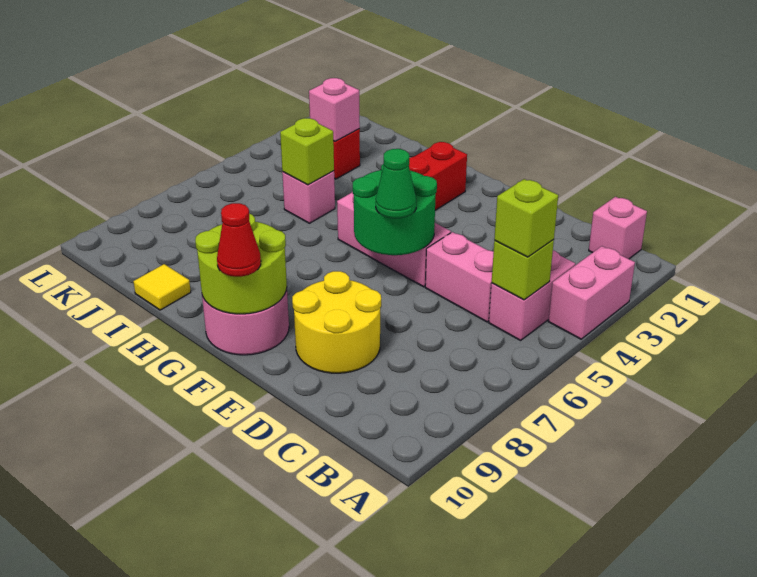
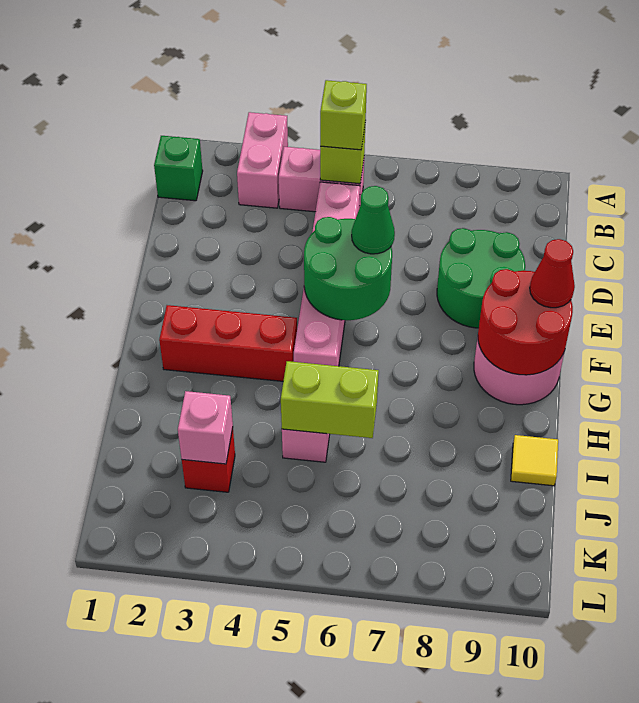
pink 1x2 brick [548,246,635,339] -> pink 1x2 brick turned to [237,112,288,208]
pink 1x1 brick [589,197,647,259] -> green 1x1 brick [154,136,203,201]
yellow 2x2 round brick [292,271,381,373] -> green 2x2 round brick [437,228,525,328]
lime 2x2 round brick [195,214,287,314] -> red 2x2 round brick [478,269,573,375]
lime 1x1 brick [280,118,334,185] -> lime 1x2 brick [281,361,379,438]

